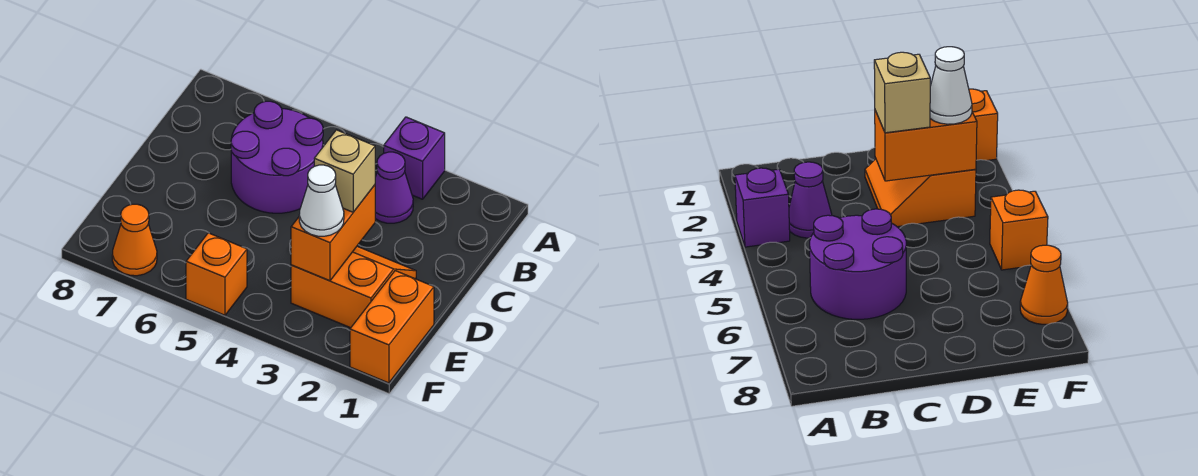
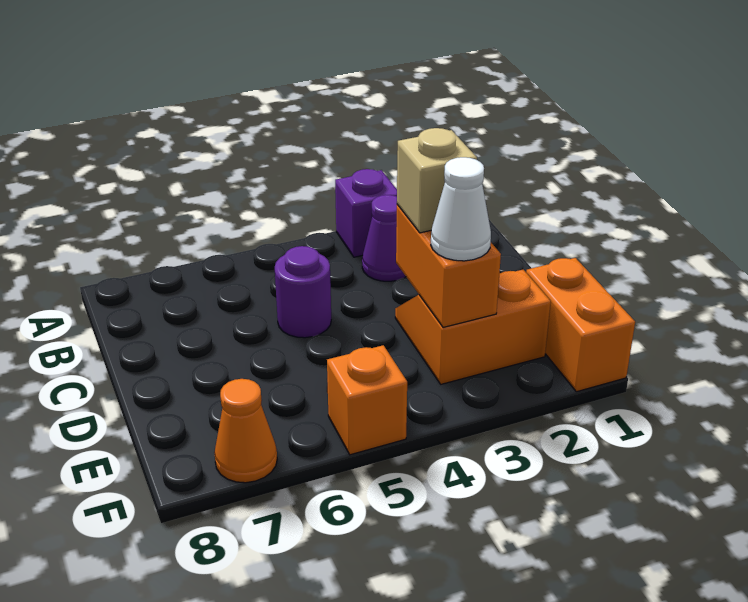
purple 2x2 round brick [231,101,323,213] -> purple 1x1 round brick [275,246,331,338]

